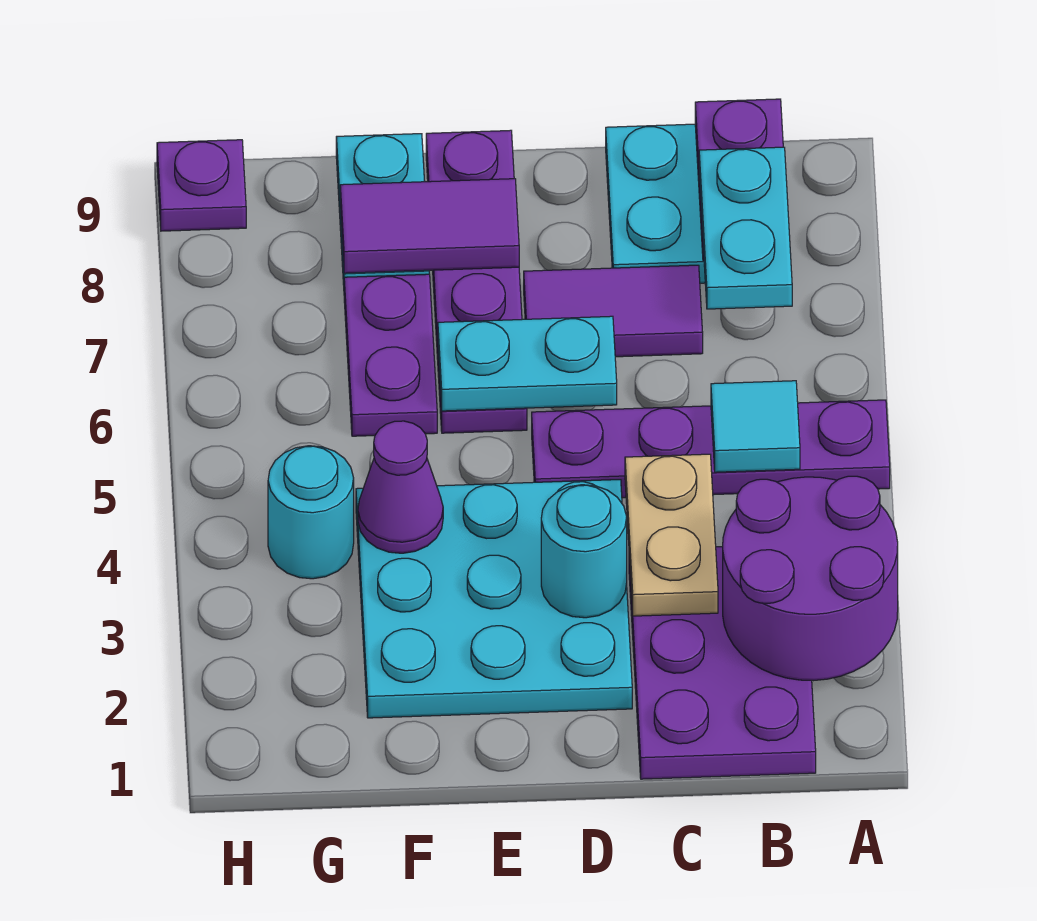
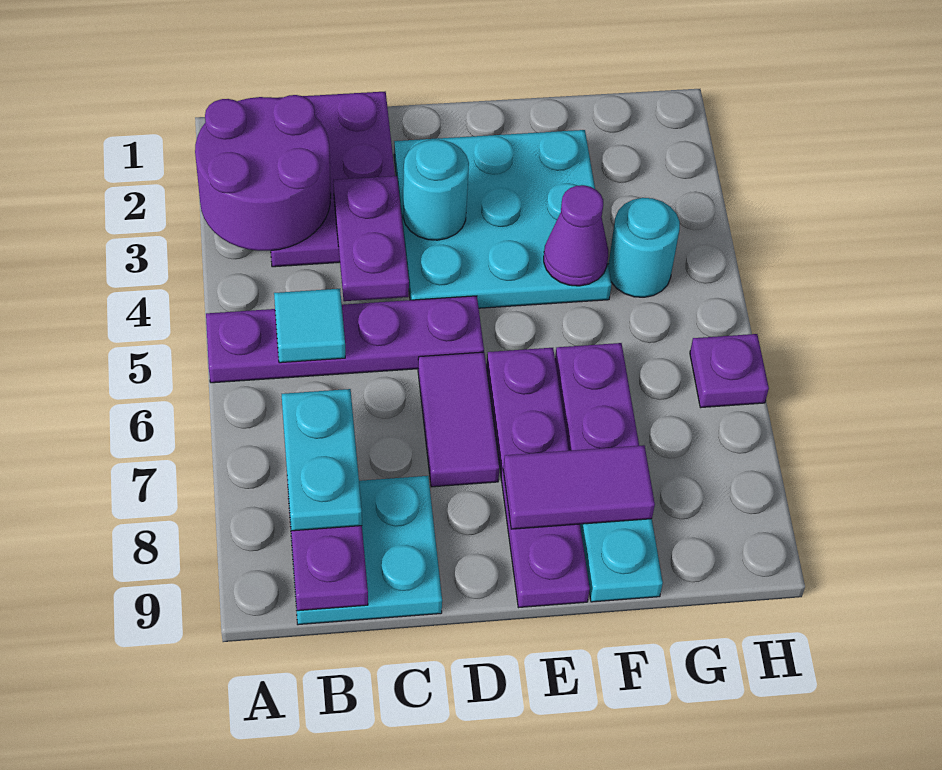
tan 1x2 plate [625,454,718,616] -> purple 1x2 plate [334,176,409,301]
purple 1x2 tile [524,265,703,357] -> purple 1x2 tile turned to [418,352,500,487]
cyan 1x2 plate [438,316,617,411] -> none
purple 1x1 plate [157,140,246,231] -> purple 1x1 plate moved to [690,334,769,408]

